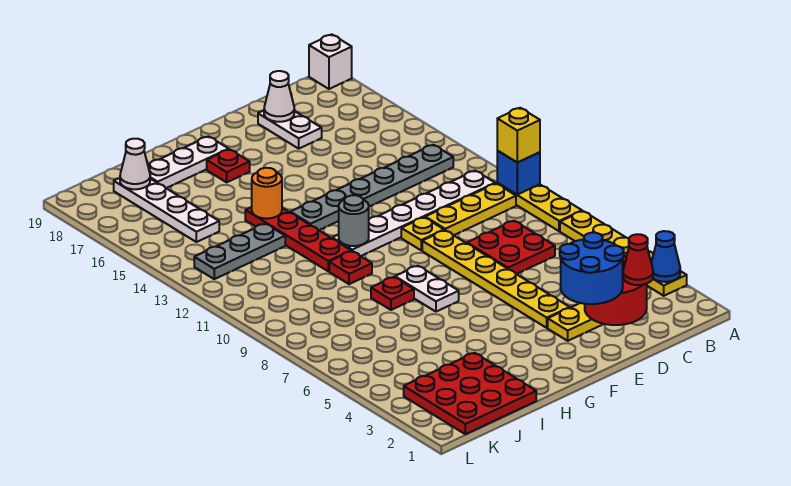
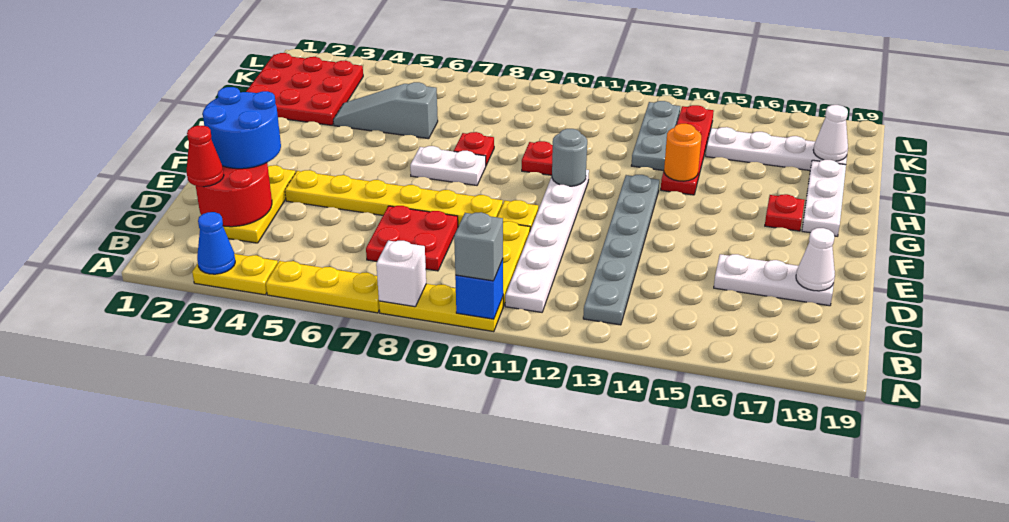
yellow 1x1 brick [497,108,540,162] -> grey 1x1 brick [454,212,503,281]
white 1x1 brick [309,34,352,89] -> white 1x1 brick moved to [376,240,426,307]
white 1x2 plate [258,110,322,149] -> white 1x3 plate [714,254,834,306]
red 1x4 plate [245,207,351,271] -> red 1x4 plate turned to [661,105,714,195]
none -> grey 1x3 slope [333,82,438,139]

